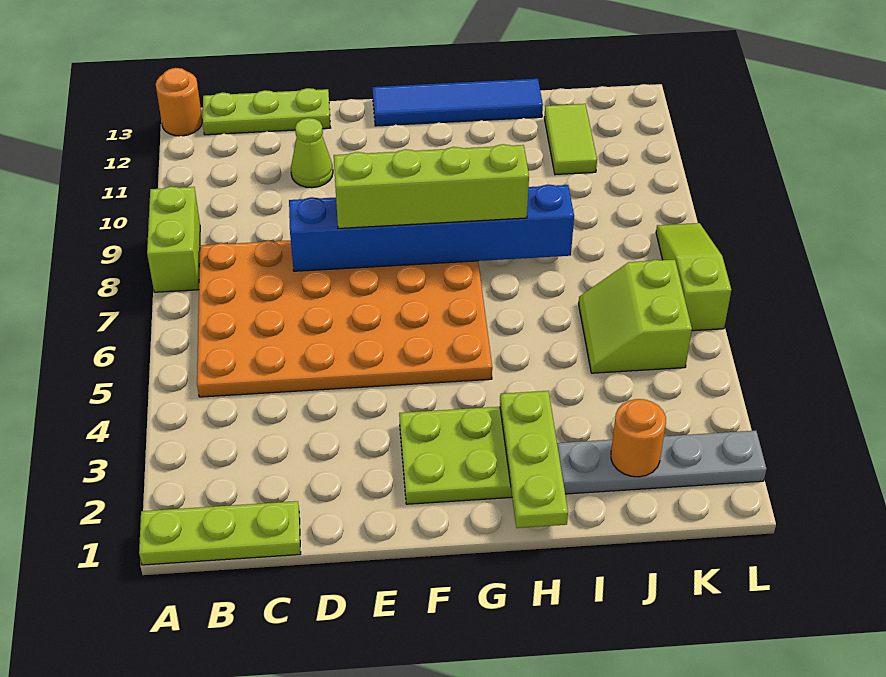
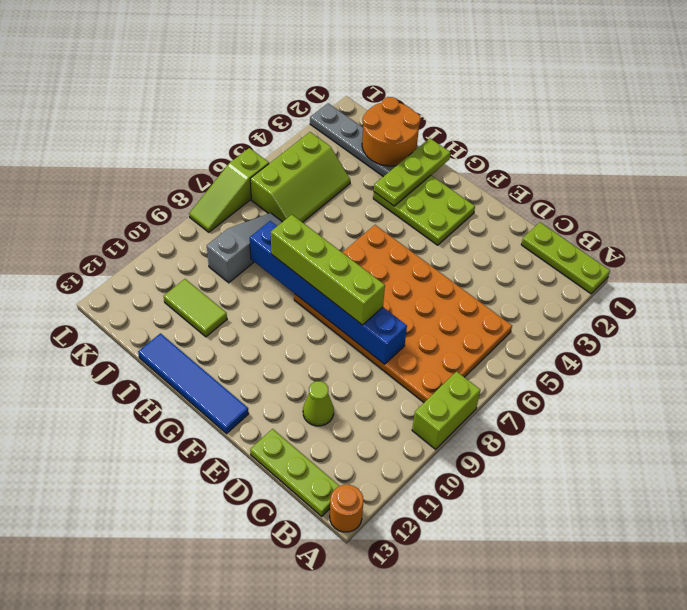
orange 1x1 round brick [611,399,666,477] -> orange 2x2 round brick [362,97,420,166]
lime 2x2 slope [579,259,692,373] -> lime 2x3 slope [250,132,350,222]
none -> grey 1x3 slope [207,213,282,283]
lime 1x2 tile [544,104,597,175] -> lime 1x2 tile turned to [164,279,227,337]

